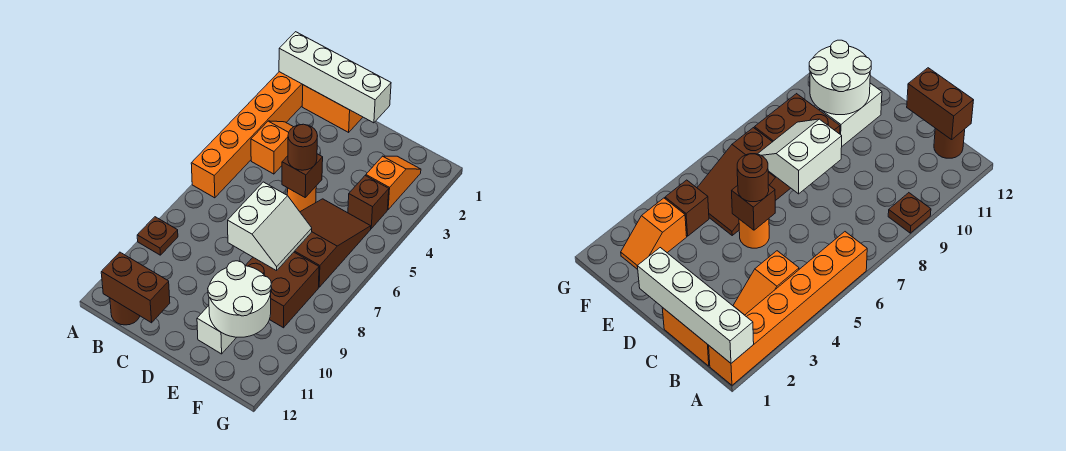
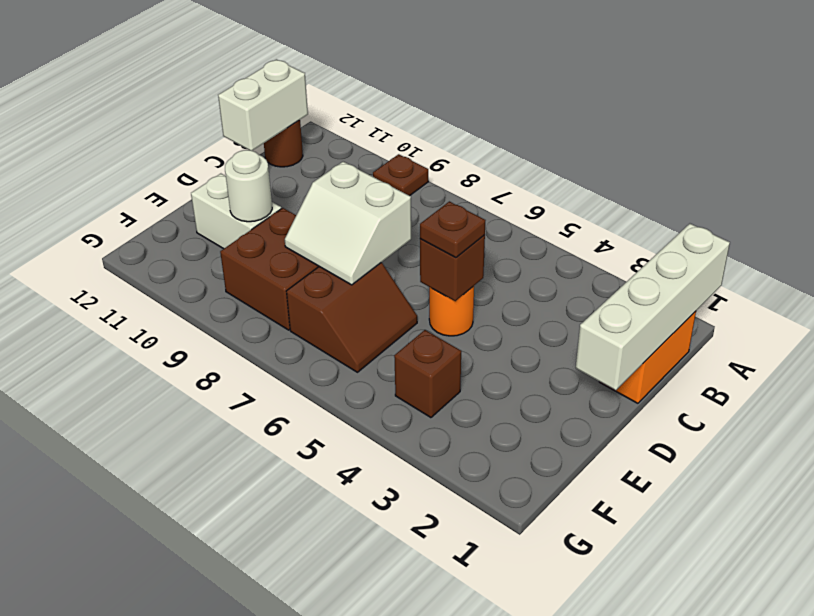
orange 1x6 brick [191,72,303,198] -> none
orange 1x2 slope [251,121,293,174] -> none
brown 1x2 brick [101,252,170,323] -> white 1x2 brick [218,59,308,151]
brown 1x1 round brick [288,124,317,170] -> brown 1x1 plate [420,201,486,258]
brown 2x3 slope [294,199,371,287] -> brown 2x2 slope [286,263,417,372]
white 2x2 round brick [208,261,271,337] -> white 1x1 round brick [225,150,272,222]
orange 1x2 slope [366,156,421,209] -> none

